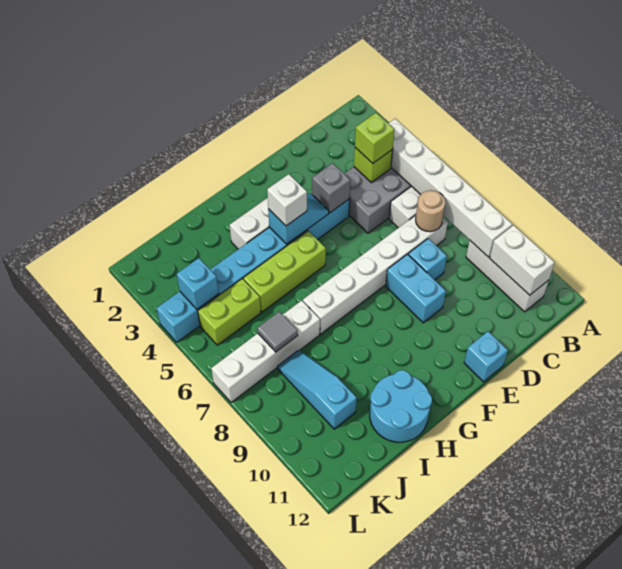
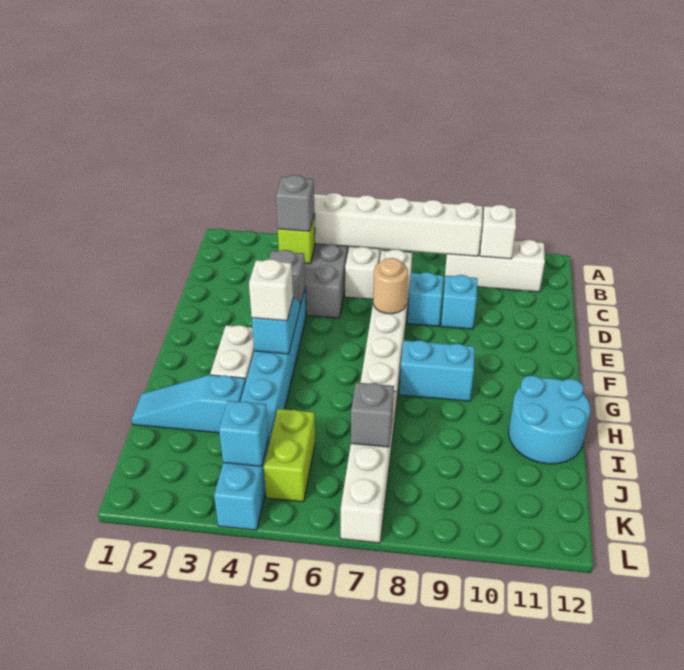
white 1x2 brick [490,225,555,295] -> white 1x1 brick [480,205,516,259]
lime 1x1 brick [355,113,395,163] -> grey 1x1 brick [276,175,314,231]
tan 1x1 round brick [416,190,445,232] -> tan 1x1 round brick moved to [373,258,408,314]
cyan 1x2 brick [386,254,446,323] -> cyan 1x2 brick moved to [399,340,475,401]
cyan 1x1 brick [464,331,508,382] -> cyan 1x1 brick moved to [441,275,477,329]
lime 1x3 brick [243,231,326,312] -> none
grey 1x1 tile [257,312,298,352] -> grey 1x1 brick [351,382,394,447]
cyan 1x3 slope [277,350,357,429] -> cyan 1x3 slope moved to [132,375,246,433]

